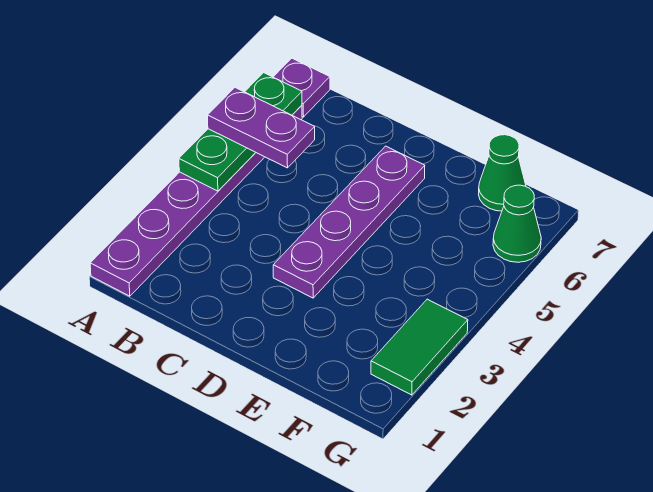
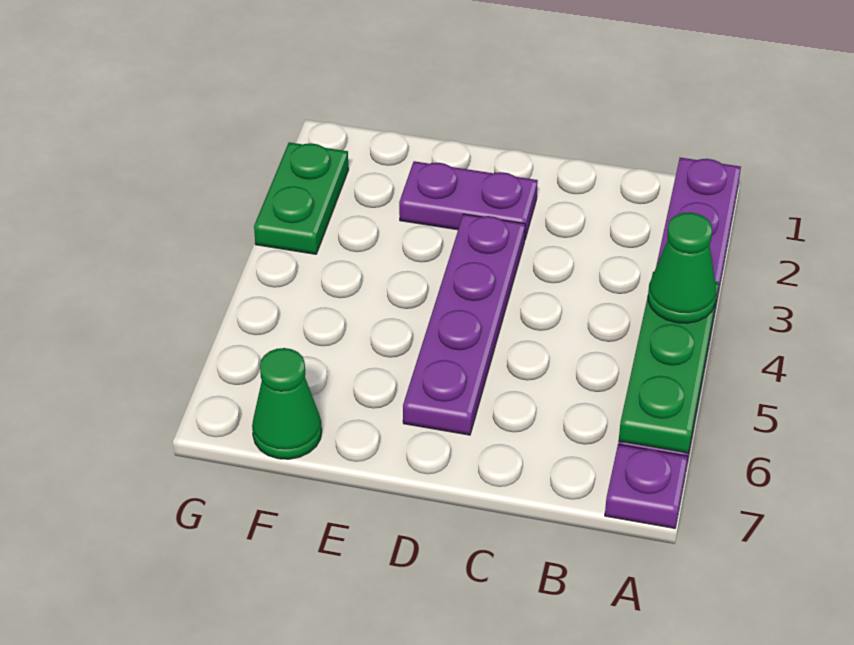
purple 1x2 plate [208,88,315,168] -> purple 1x2 plate moved to [399,161,538,239]
green 1x2 tile [371,299,468,395] -> green 1x2 plate [254,142,349,254]
green 1x1 cone [493,185,541,262] -> green 1x1 cone moved to [648,212,716,323]

